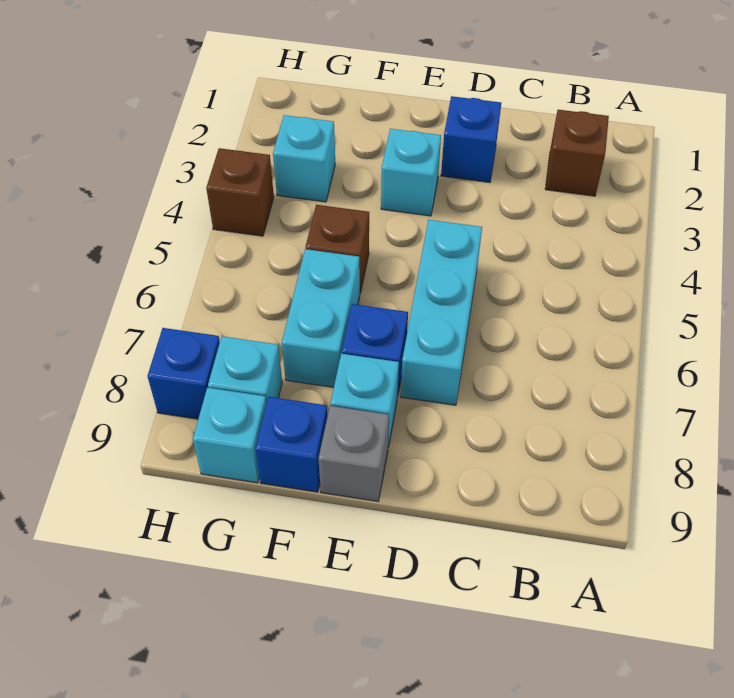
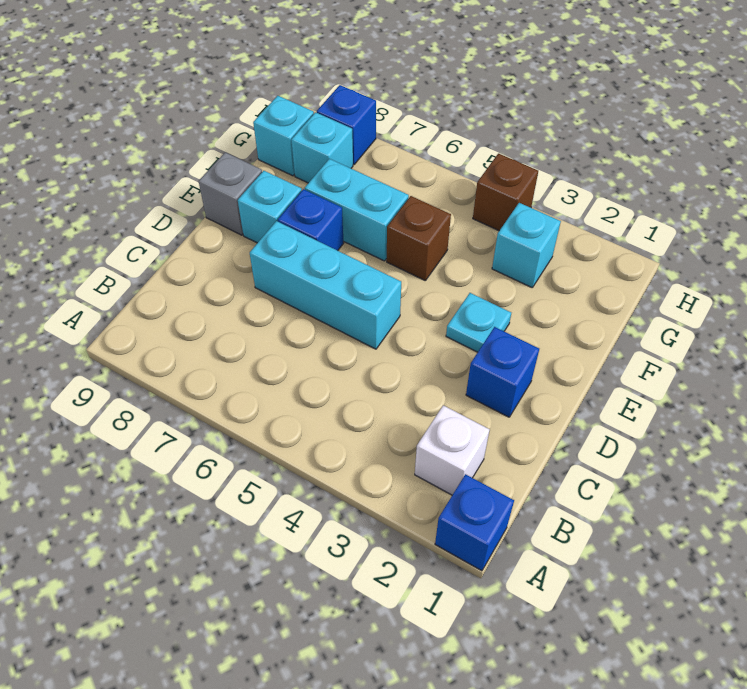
brown 1x1 brick [545,110,609,196] -> white 1x1 brick [415,405,490,495]
cyan 1x1 brick [381,129,441,216] -> cyan 1x1 plate [446,293,511,352]
blue 1x1 brick [255,397,327,492] -> blue 1x1 brick moved to [435,474,514,571]

